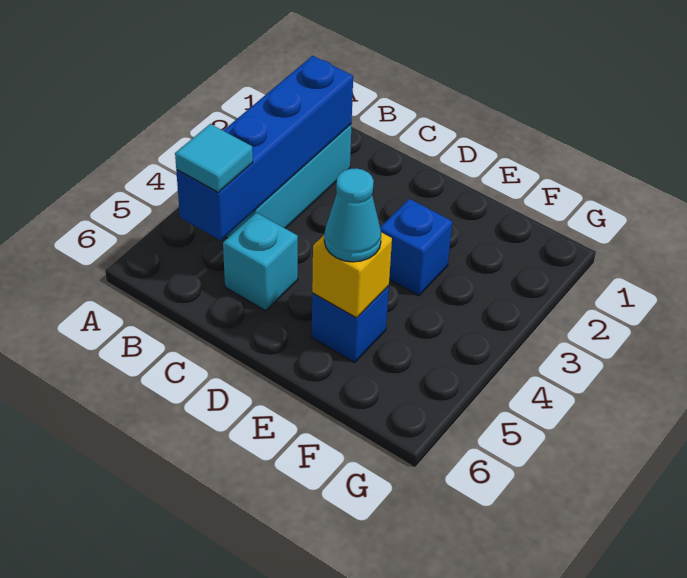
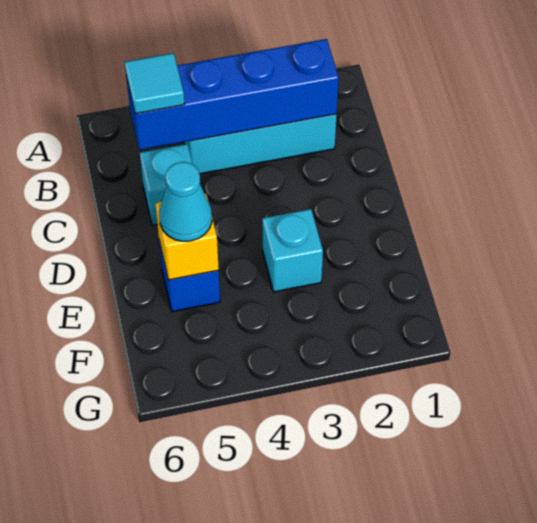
blue 1x1 brick [380,199,452,296] -> cyan 1x1 brick [262,209,323,292]

